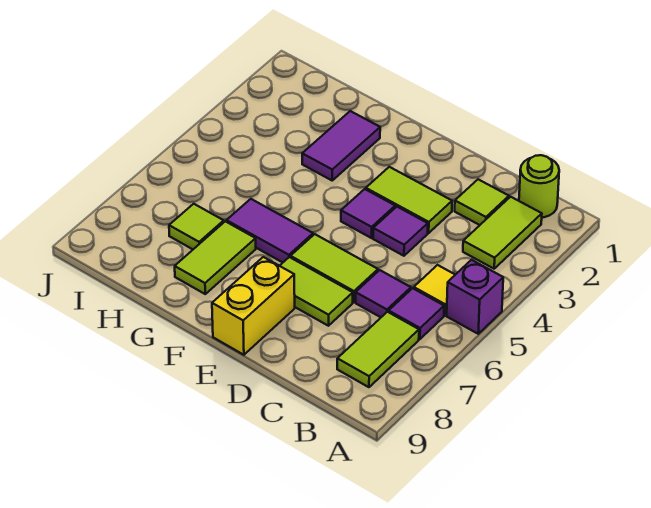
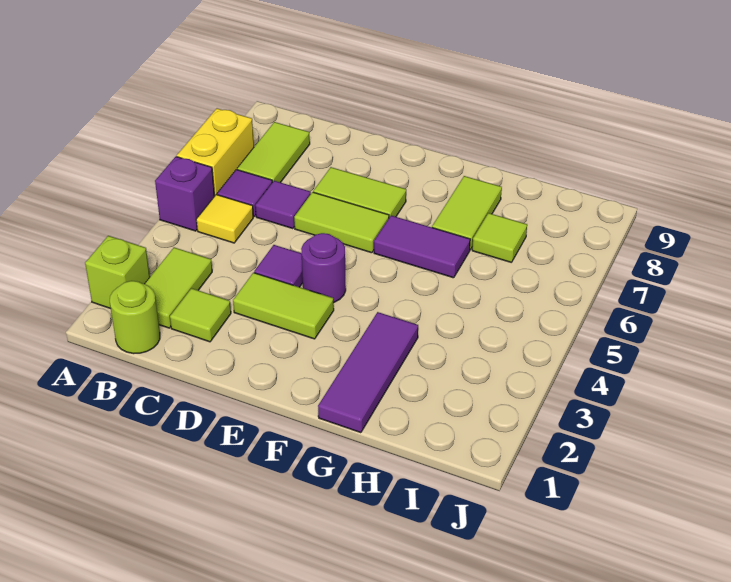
none -> lime 1x1 brick [85,236,150,309]
purple 1x1 tile [341,189,395,238] -> purple 1x1 round brick [301,233,346,303]
yellow 1x2 brick [212,257,295,355] -> yellow 1x2 brick moved to [177,108,254,196]
purple 1x2 tile [302,111,380,180] -> purple 1x3 tile [318,312,418,433]

